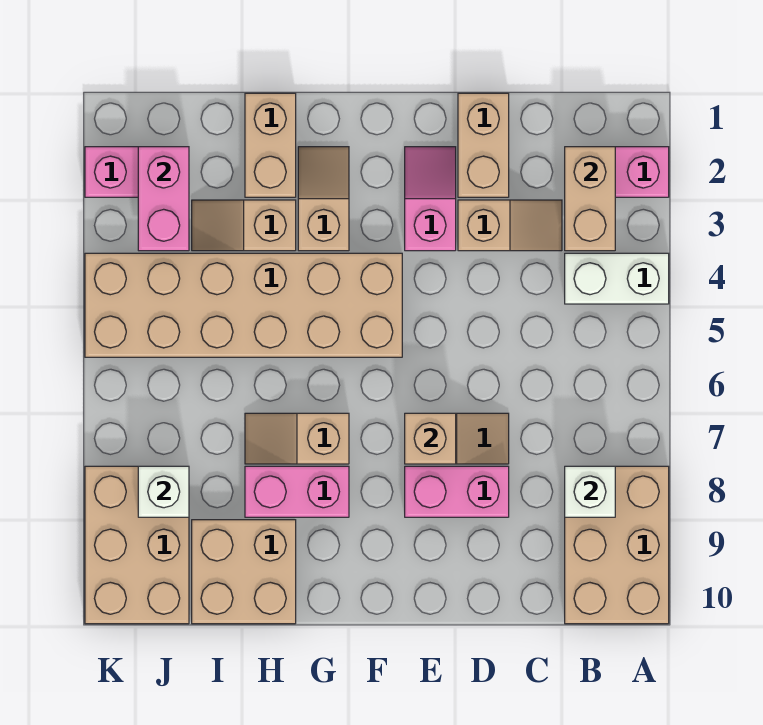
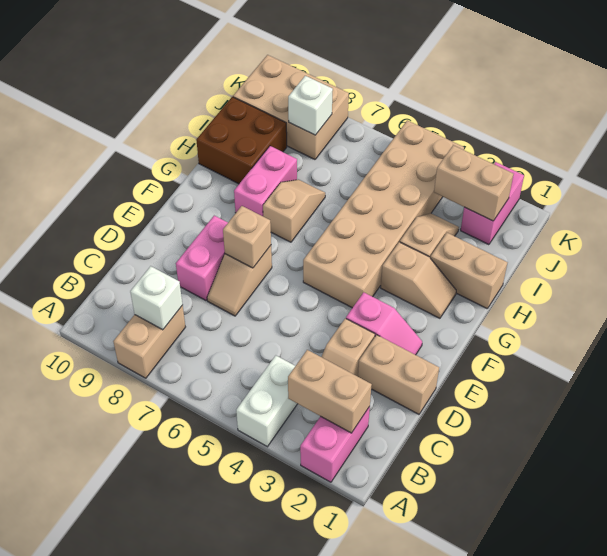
tan 2x3 brick [565,466,669,624] -> tan 1x2 brick [113,305,185,378]
tan 2x2 brick [192,520,296,624] -> brown 2x2 brick [196,97,287,184]
pink 1x2 brick [138,147,189,251] -> tan 1x2 brick [434,145,513,221]

